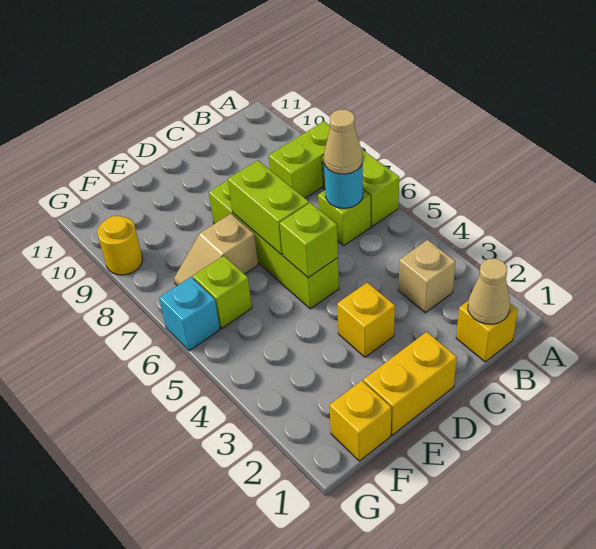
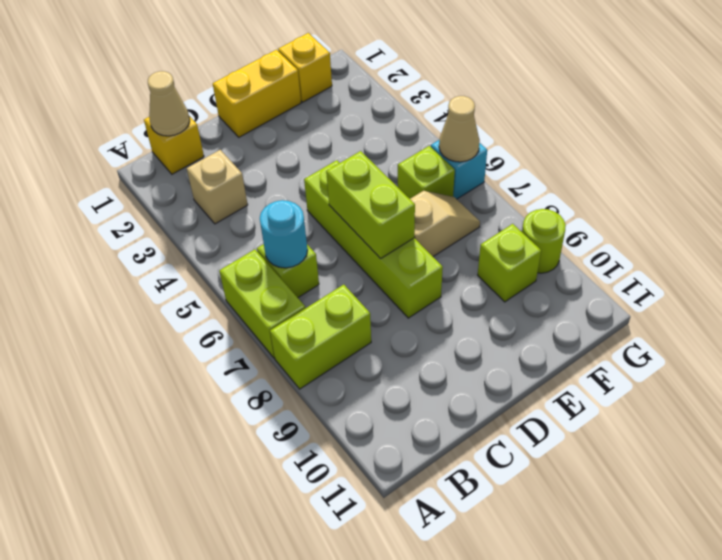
tan 1x1 cone [324,110,363,174] -> tan 1x1 cone moved to [439,96,480,162]
yellow 1x1 brick [337,282,395,357] -> none
lime 1x1 brick [280,203,338,278] -> lime 1x1 brick moved to [478,224,541,302]
yellow 1x1 round brick [97,216,143,275] -> lime 1x1 round brick [522,209,566,273]

